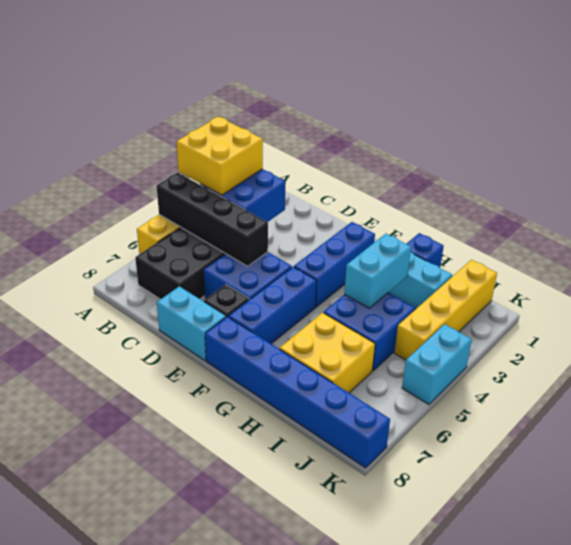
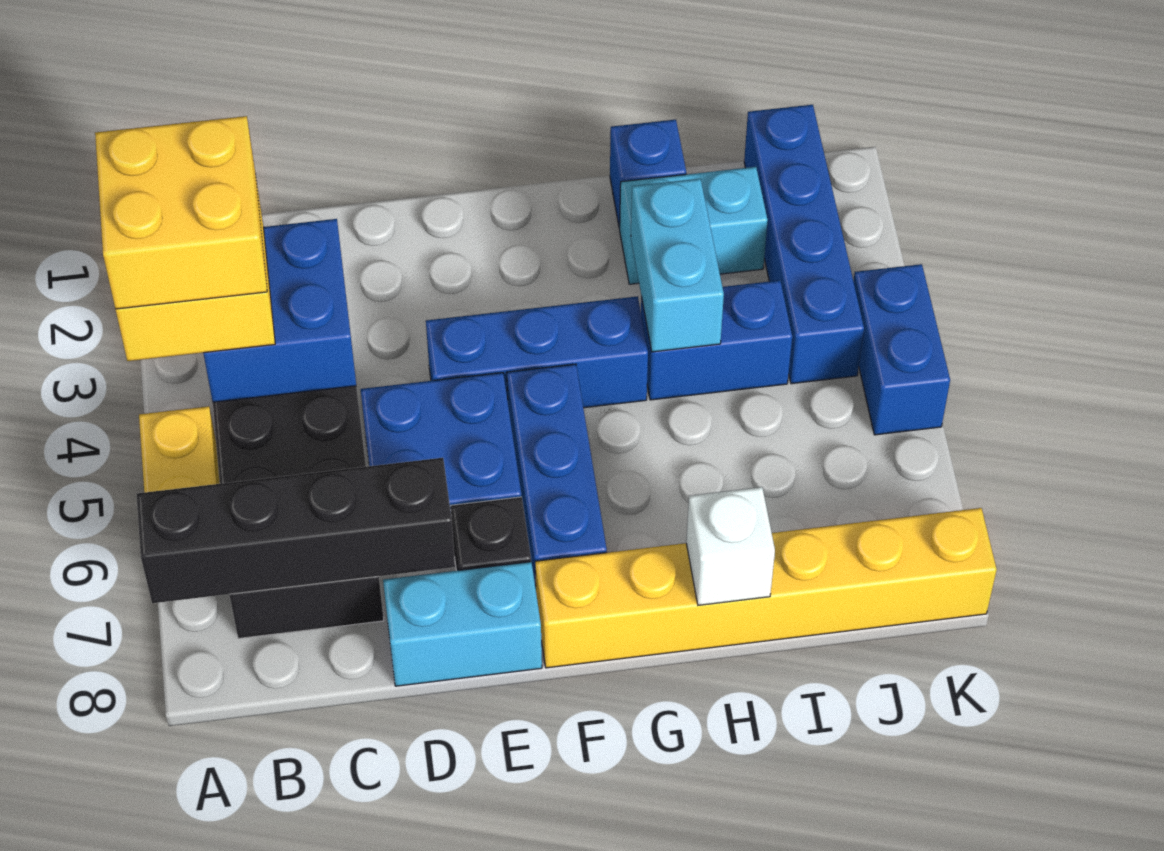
black 1x4 brick [157,173,268,266] -> black 1x4 brick moved to [136,458,455,603]
blue 1x3 brick [294,222,375,307] -> blue 1x3 brick turned to [426,296,648,408]
blue 1x6 brick [205,317,390,468] -> yellow 1x6 brick [535,508,997,668]
blue 2x2 brick [324,293,415,370] -> blue 1x2 brick [641,280,792,400]
yellow 2x2 brick [280,313,375,393] -> yellow 2x2 brick moved to [95,116,267,309]
none -> white 1x1 brick [686,487,775,605]
yellow 1x4 brick [395,260,497,360] -> blue 1x4 brick [744,105,864,384]
cyan 1x2 brick [402,324,472,404] -> blue 1x2 brick [853,264,950,435]

